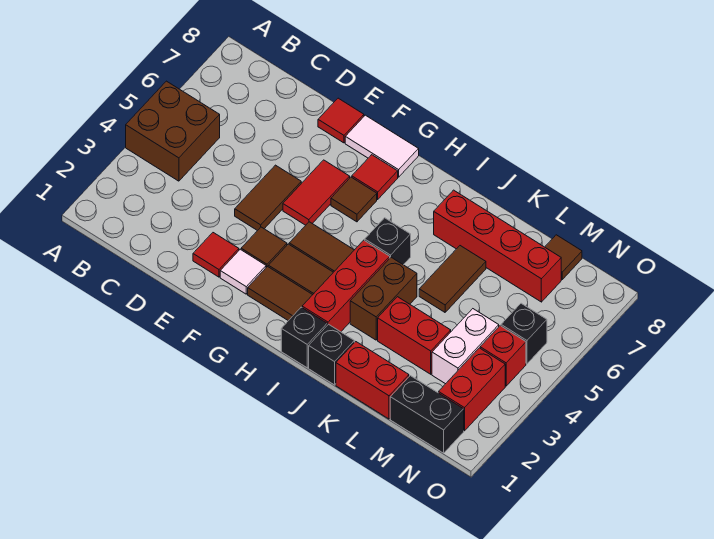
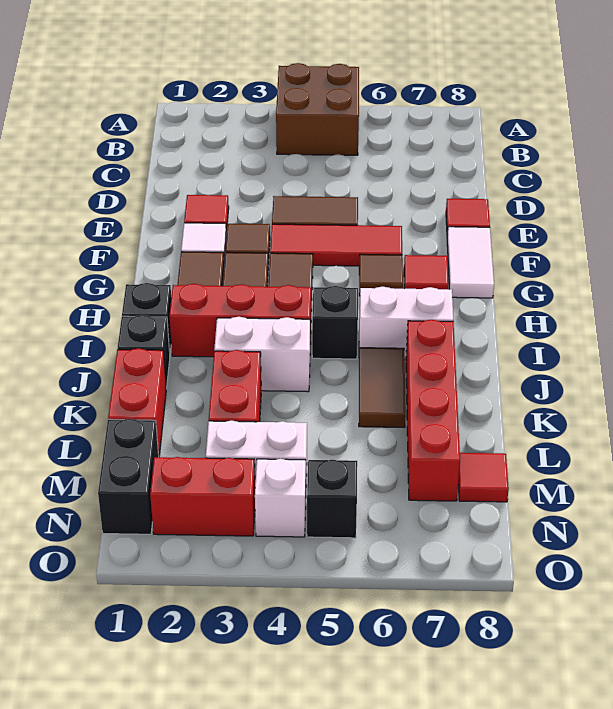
red 1x2 tile [283,160,350,225] -> red 1x3 tile [270,224,402,266]
none -> white 1x2 brick [359,287,453,360]
brown 1x2 brick [350,257,417,340] -> white 1x2 brick [214,317,310,392]
brown 1x2 tile [419,246,486,312] -> brown 1x2 tile turned to [359,348,406,428]
brown 1x1 tile [545,235,582,279] -> red 1x1 tile [458,453,509,502]
red 1x1 brick [480,326,526,386] -> white 1x1 brick [255,459,306,537]

